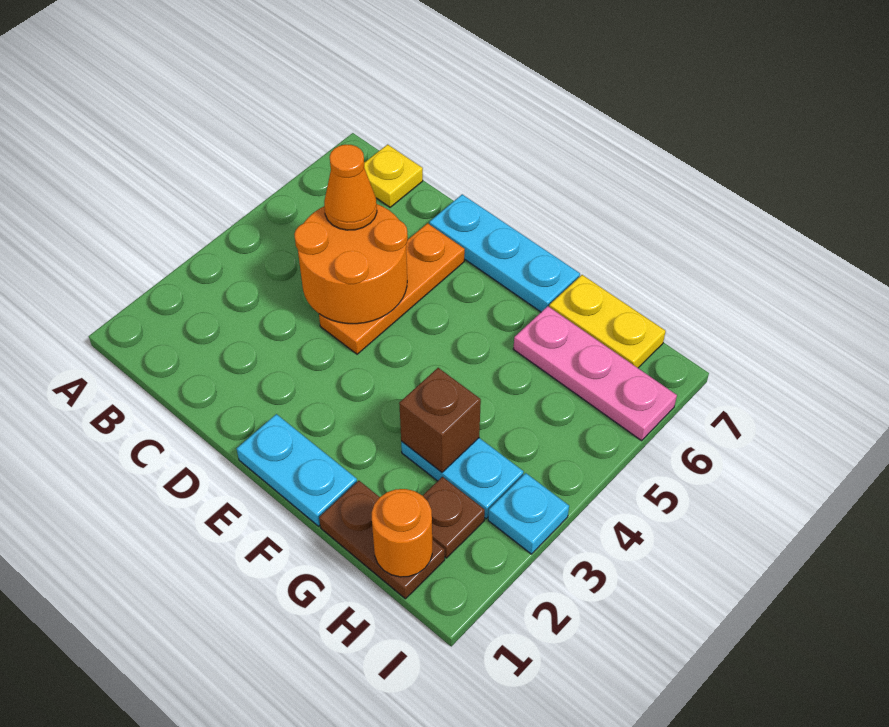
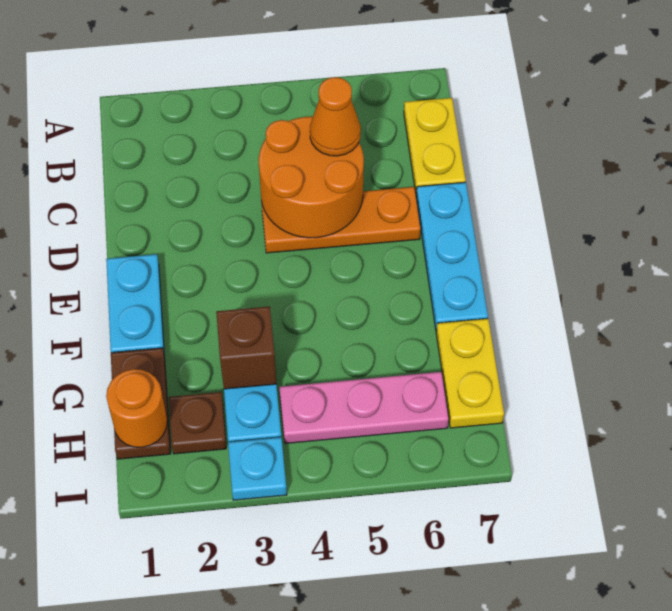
yellow 1x1 plate [364,144,423,207] -> yellow 1x2 plate [404,98,466,193]
pink 1x3 plate [514,306,677,441] -> pink 1x3 plate turned to [279,372,449,444]

